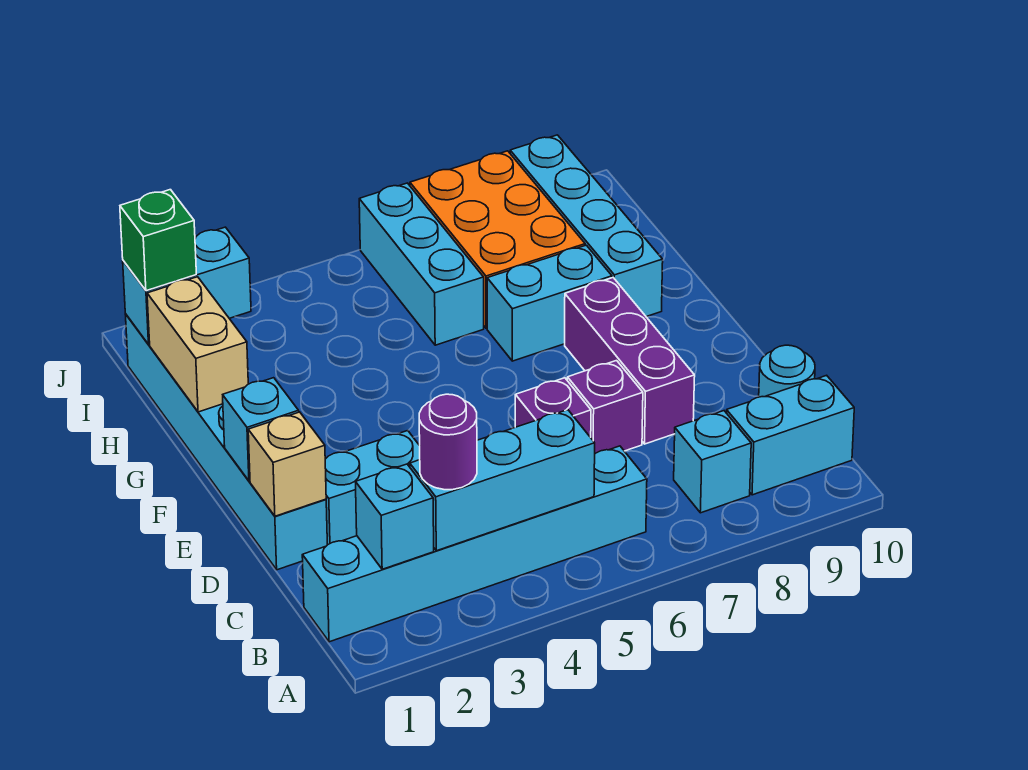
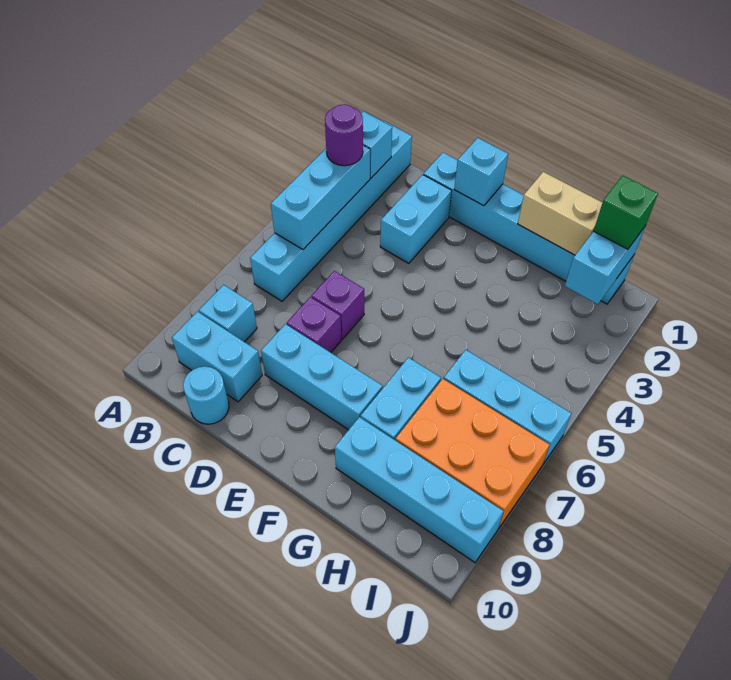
cyan 1x2 brick [727,375,854,495] -> cyan 1x2 brick turned to [172,312,262,402]
tan 1x1 brick [248,412,326,516] -> none
purple 1x3 brick [565,278,695,444] -> cyan 1x3 brick [261,324,383,430]

